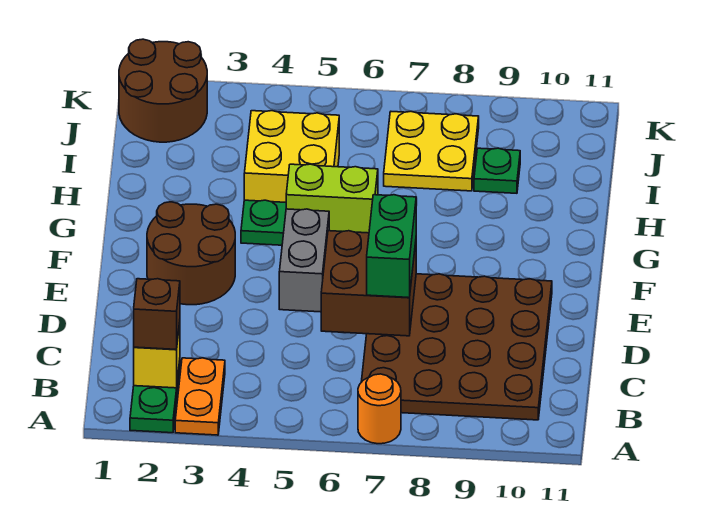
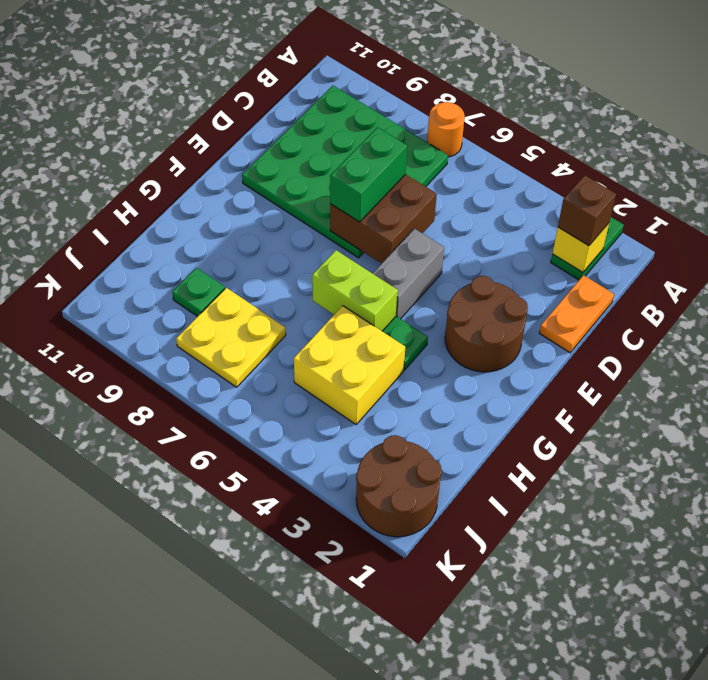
orange 1x2 plate [175,358,225,435] -> orange 1x2 plate moved to [539,275,614,353]
brown 4x4 plate [361,274,552,420] -> green 4x4 plate [242,86,448,258]

